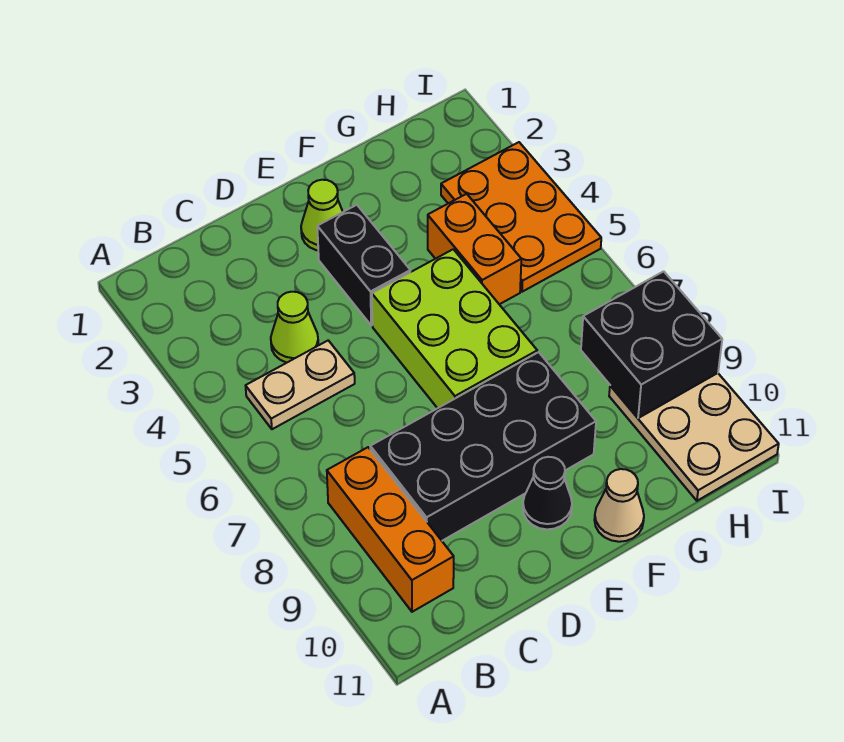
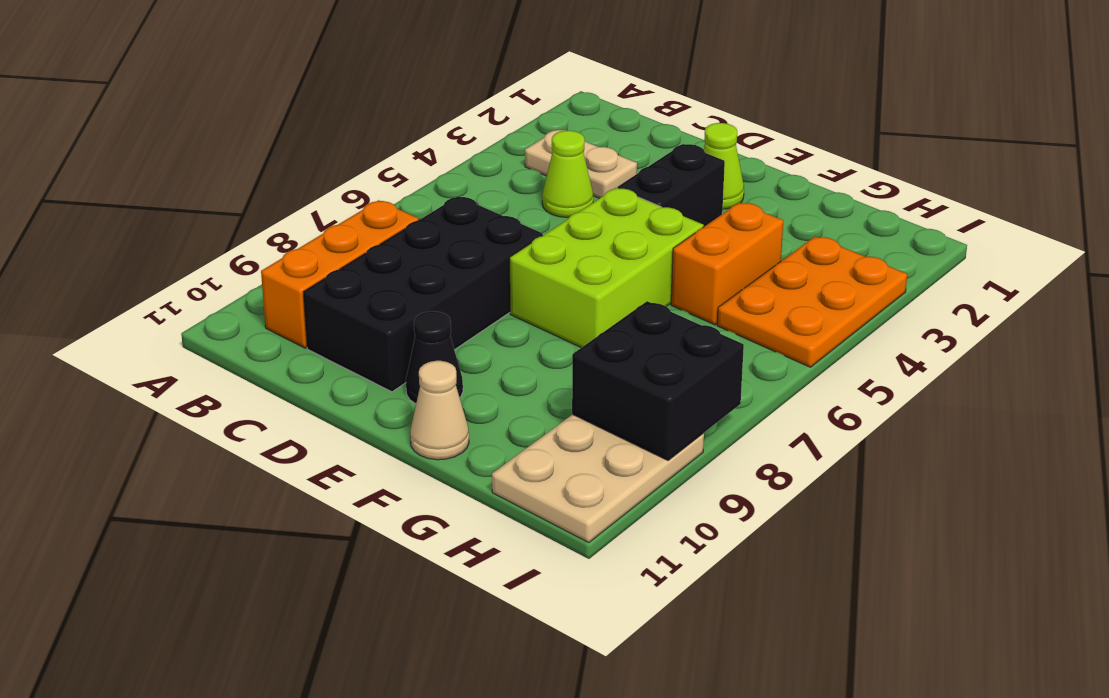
tan 1x2 plate [246,340,355,429] -> tan 1x2 plate moved to [525,130,637,198]
black 2x4 brick [370,352,596,541] -> black 2x4 brick turned to [303,196,543,392]

